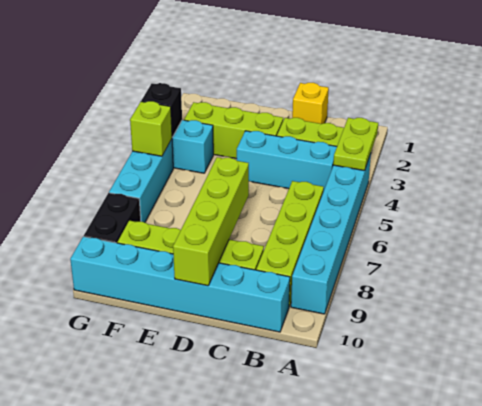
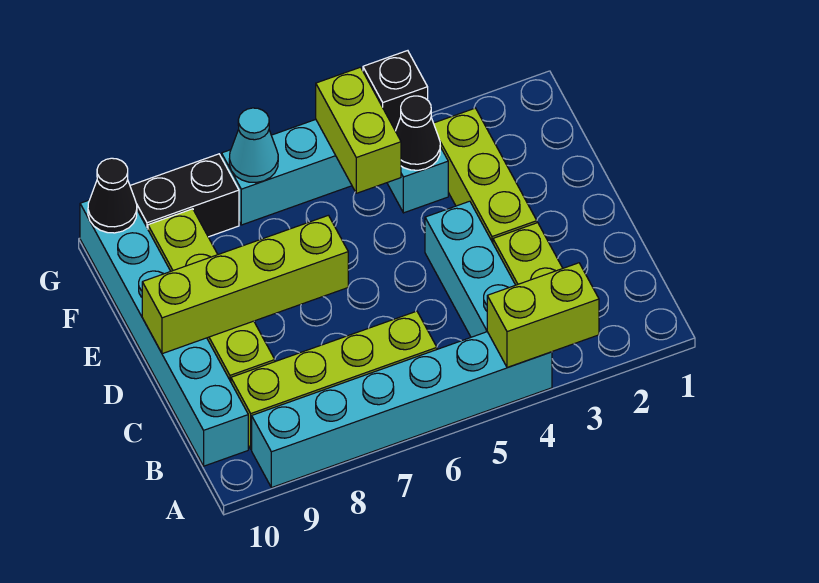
lime 1x2 plate [333,118,378,171] -> lime 1x2 brick [487,263,599,368]
yellow 1x1 brick [292,83,329,124] -> none
none -> black 1x1 cone [396,96,440,170]
lime 1x1 brick [130,101,172,156] -> lime 1x2 brick [316,67,401,193]
none -> cyan 1x1 cone [229,108,278,183]
none -> black 1x1 cone [88,158,137,233]

